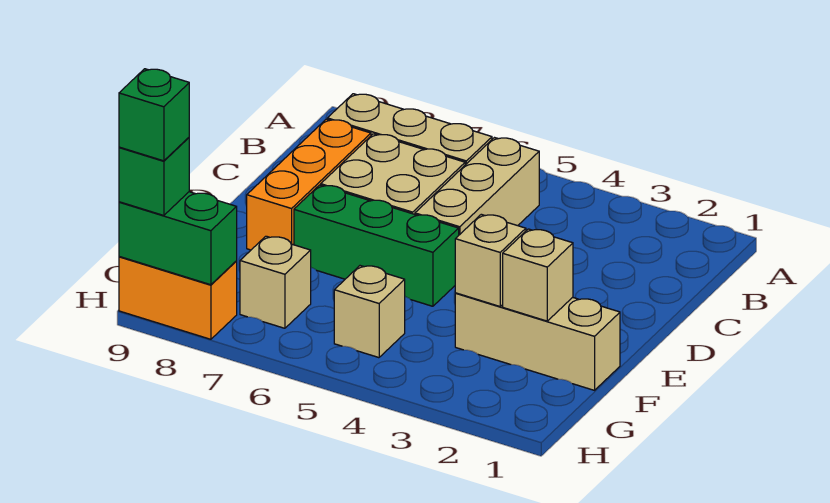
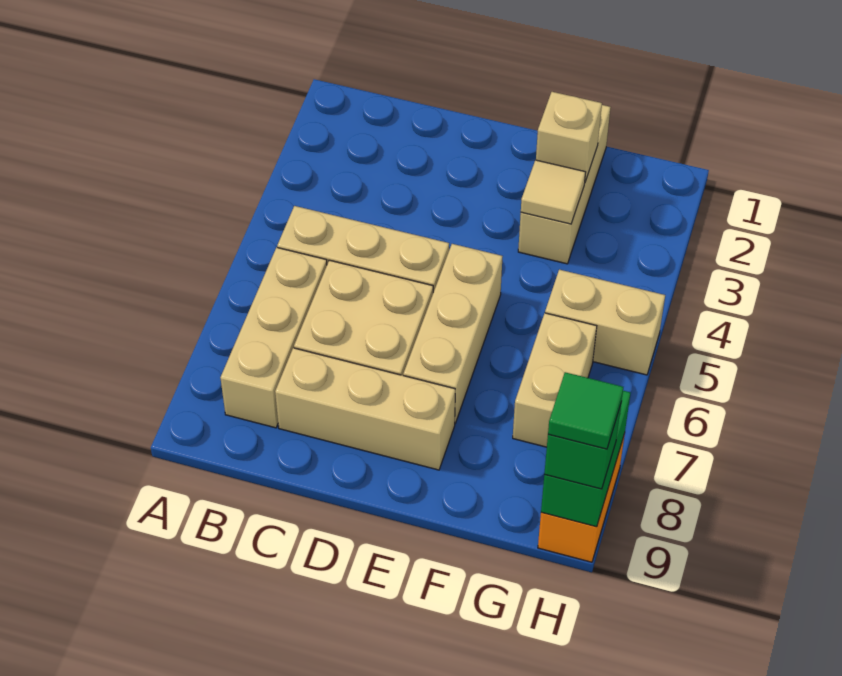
orange 1x3 brick [247,119,371,250] -> tan 1x3 brick [275,348,455,470]
green 1x3 brick [294,185,459,306] -> tan 1x3 brick [403,244,503,423]
tan 1x1 brick [455,214,526,306] -> tan 1x1 tile [521,160,586,224]
tan 1x1 brick [334,266,405,358] -> tan 1x2 brick [545,270,665,375]
tan 1x1 brick [240,236,311,328] -> tan 1x2 brick [513,313,597,447]
green 1x1 brick [119,69,189,161] -> green 1x1 tile [548,372,623,449]

